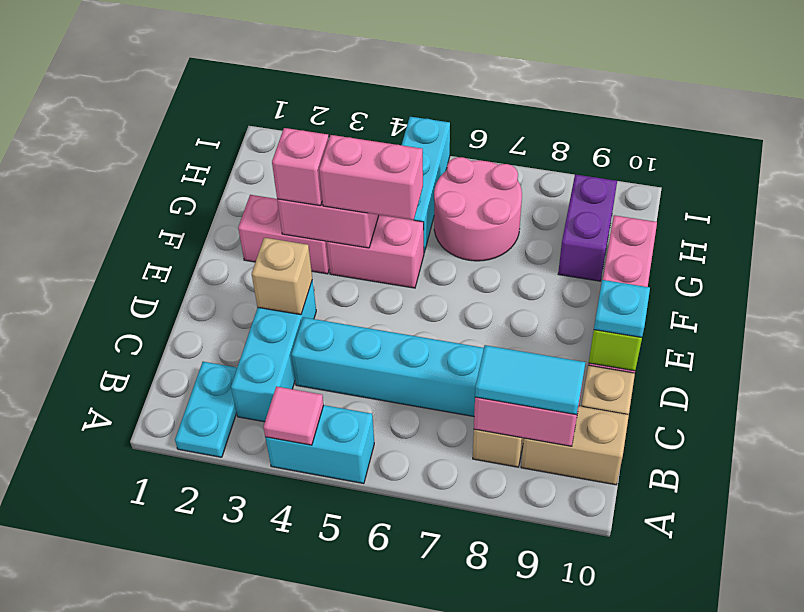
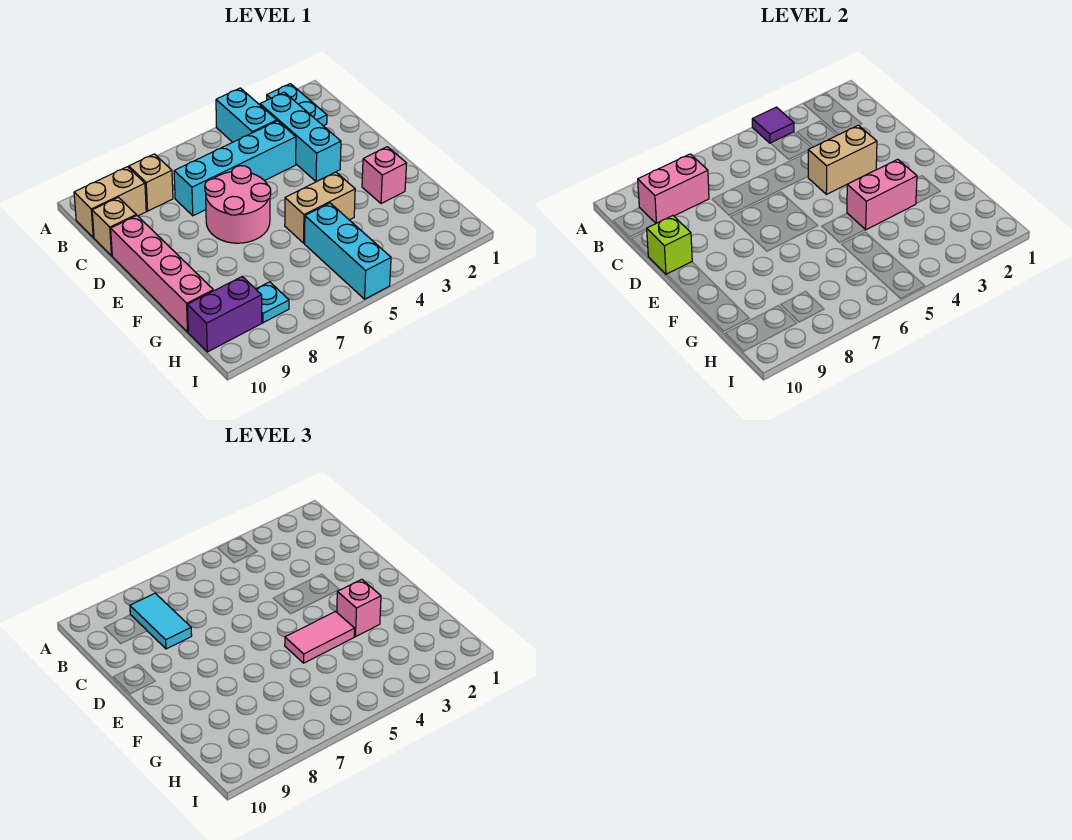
cyan 1x2 brick [265,405,374,484] -> cyan 1x2 brick turned to [216,88,277,142]
pink 1x1 tile [263,386,324,445] -> purple 1x1 tile [752,107,794,143]
cyan 1x2 tile [475,345,585,415] -> cyan 1x2 tile turned to [130,593,192,649]
tan 1x1 brick [252,238,312,315] -> tan 1x2 brick [808,125,877,194]
cyan 1x1 plate [594,280,650,337] -> cyan 1x1 plate moved to [256,282,289,323]
pink 1x2 brick [238,195,329,274] -> pink 1x1 brick [362,147,407,204]
pink 1x2 brick [327,215,424,288] -> tan 1x2 brick [285,172,355,243]
pink 1x2 brick [319,135,423,220] -> pink 1x2 tile [285,612,355,663]
pink 2x2 round brick [434,157,522,261] -> pink 2x2 round brick moved to [205,166,271,243]
purple 1x2 brick [558,174,617,281] -> purple 1x2 brick turned to [188,277,262,352]

